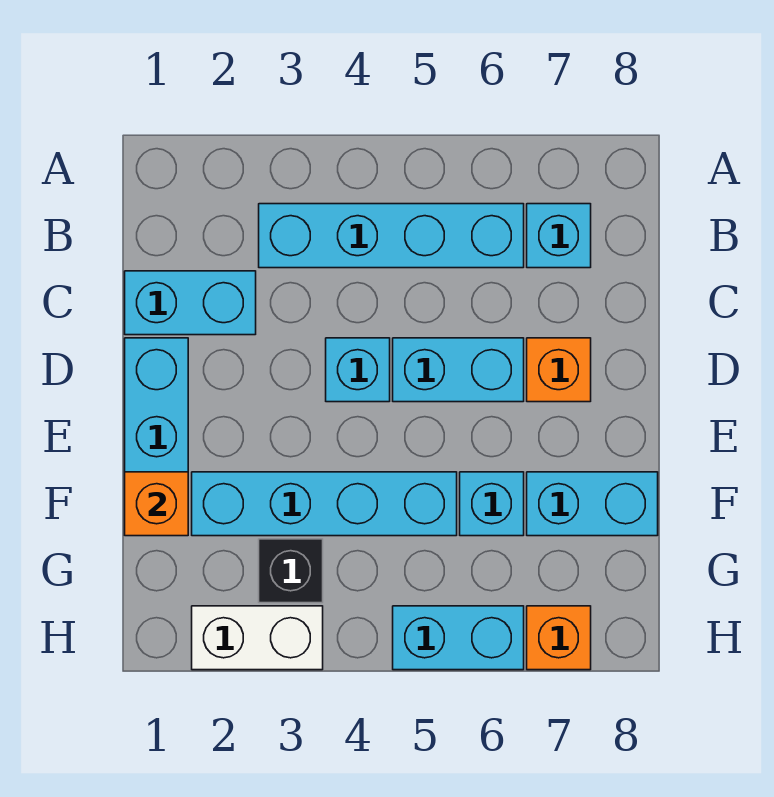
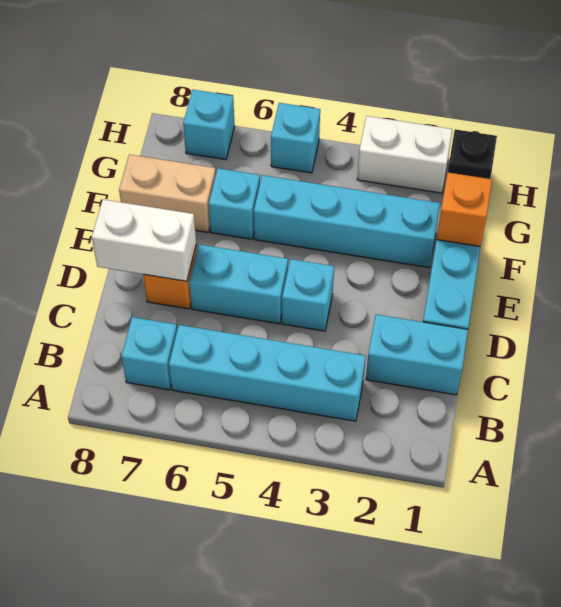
none -> white 1x2 brick [92,199,196,281]
cyan 1x2 brick [527,472,658,536] -> tan 1x2 brick [119,154,216,232]
black 1x1 brick [259,539,323,603] -> black 1x1 brick moved to [448,129,497,179]
cyan 1x2 brick [393,606,524,670] -> cyan 1x1 brick [271,103,320,173]
orange 1x1 brick [527,606,591,670] -> cyan 1x1 brick [183,90,235,160]

